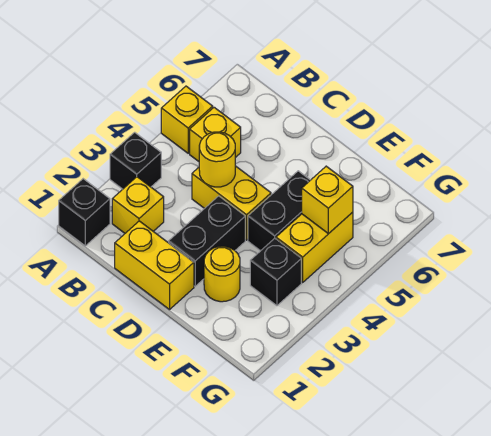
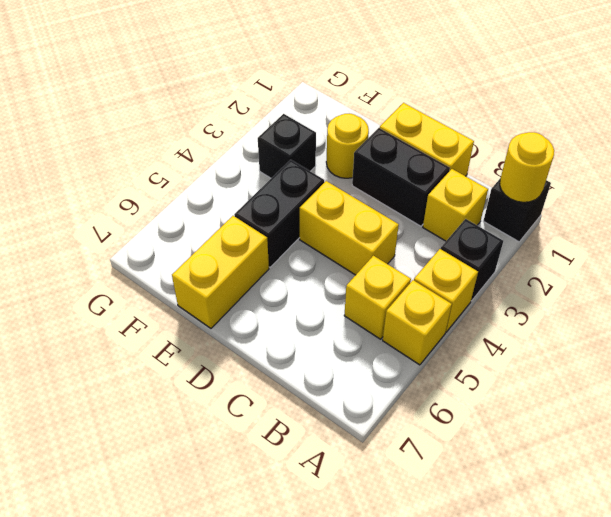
yellow 1x1 round brick [199,132,235,187] -> yellow 1x1 round brick moved to [500,132,554,202]
black 1x2 brick [169,196,245,286] -> black 1x2 brick turned to [352,128,450,226]
yellow 1x2 brick [276,212,353,282] -> yellow 1x2 brick moved to [172,216,269,328]
yellow 1x1 brick [302,166,353,234] -> yellow 1x1 brick moved to [414,249,478,332]

